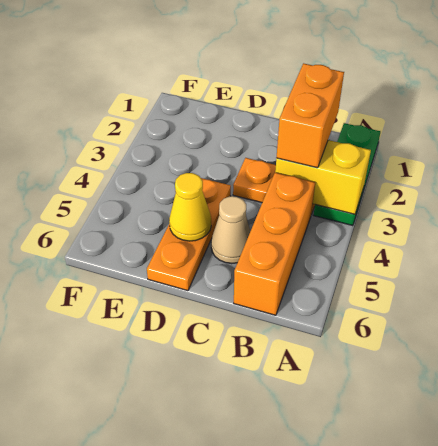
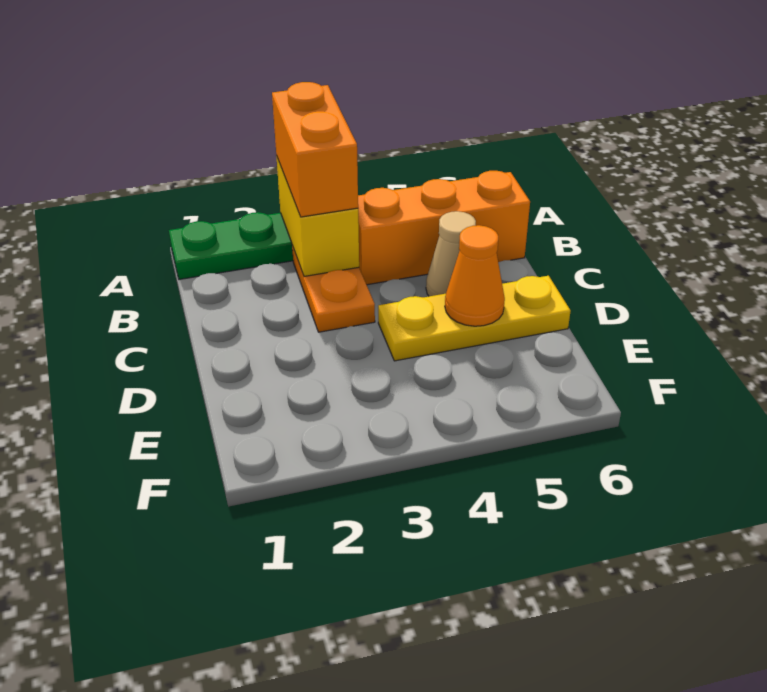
orange 1x2 brick [276,63,344,168] -> orange 1x2 brick turned to [272,82,358,217]
orange 1x3 plate [147,178,231,291] -> yellow 1x3 plate [378,276,571,361]
yellow 1x1 cone [169,173,211,241] -> orange 1x1 cone [445,225,505,326]

